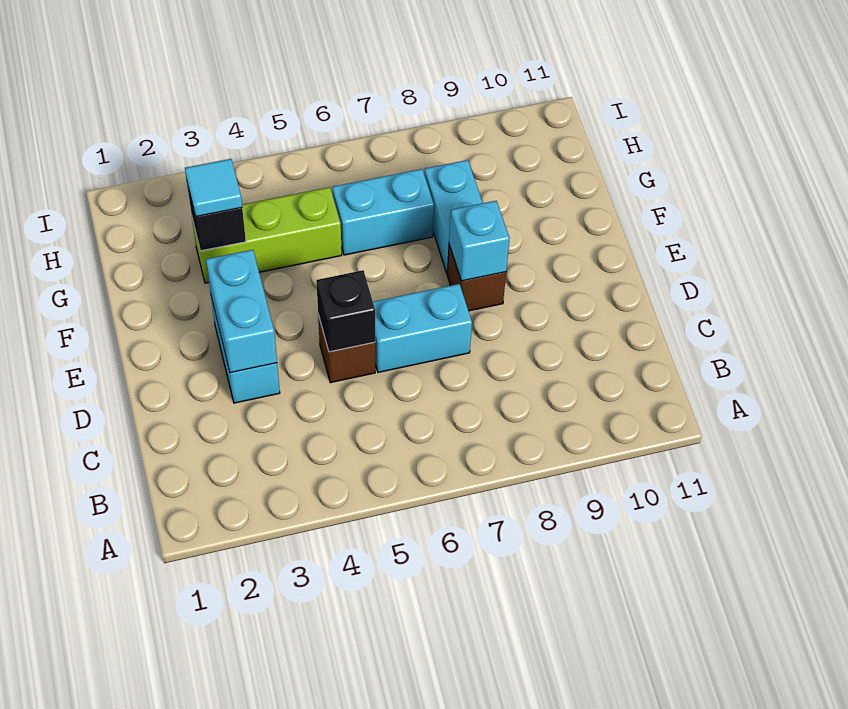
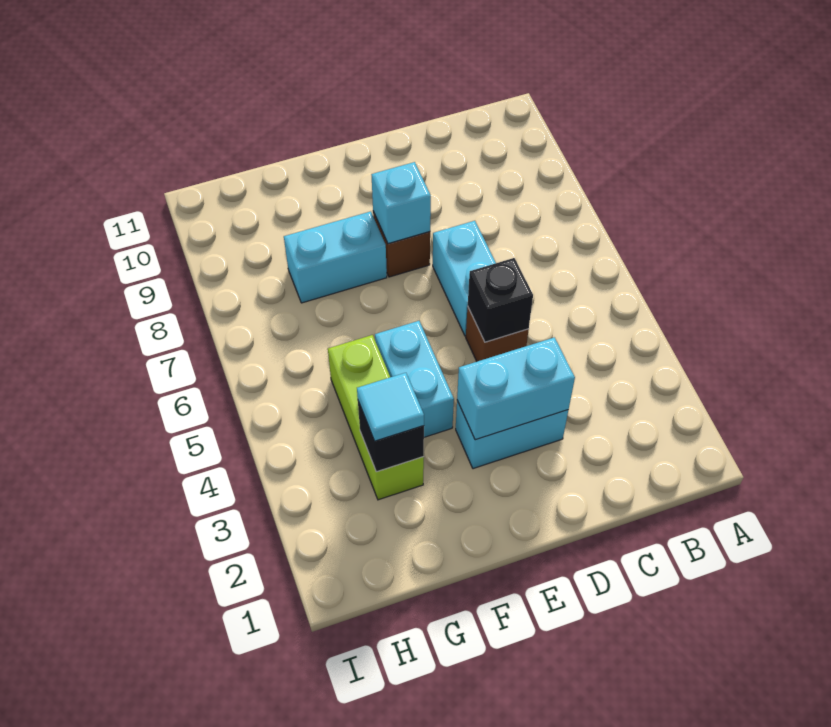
cyan 1x2 brick [332,169,434,255] -> cyan 1x2 brick moved to [375,321,454,437]

